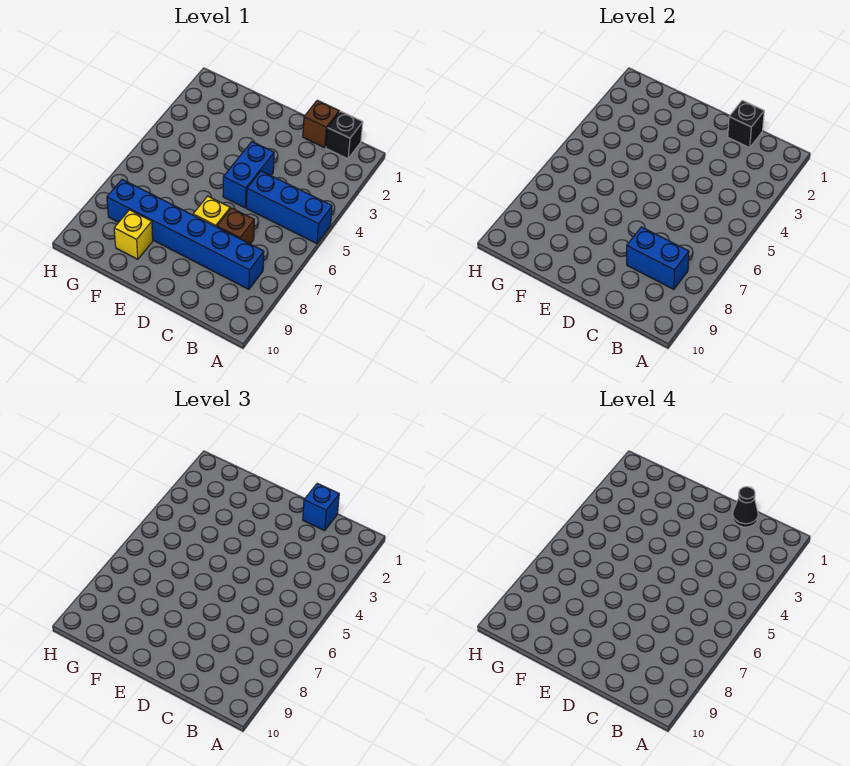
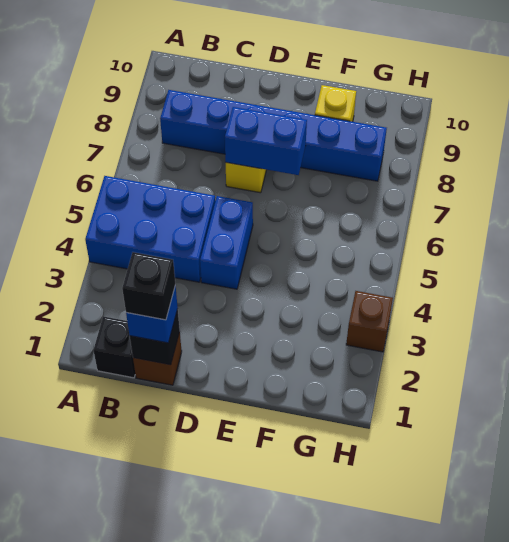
blue 1x3 brick [247,171,332,244] -> blue 2x3 brick [85,176,215,282]
blue 1x2 brick [627,227,689,289] -> blue 1x2 brick moved to [225,107,307,175]
black 1x1 cone [733,487,758,527] -> black 1x1 brick [122,252,175,320]
brown 1x1 brick [217,208,254,244] -> brown 1x1 brick moved to [346,291,393,352]

